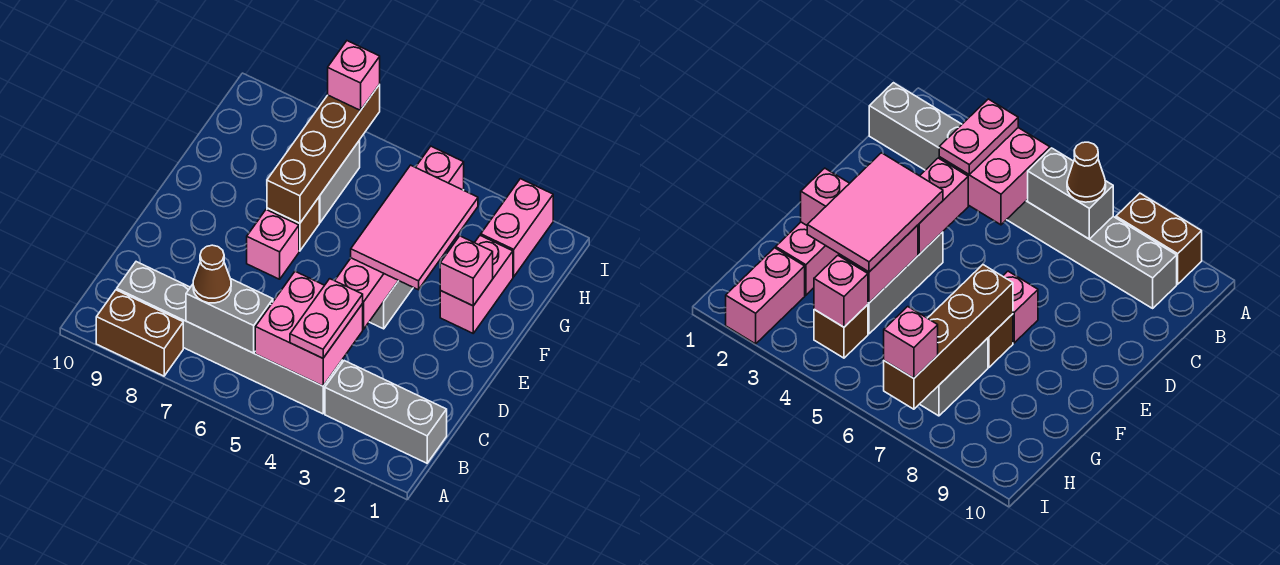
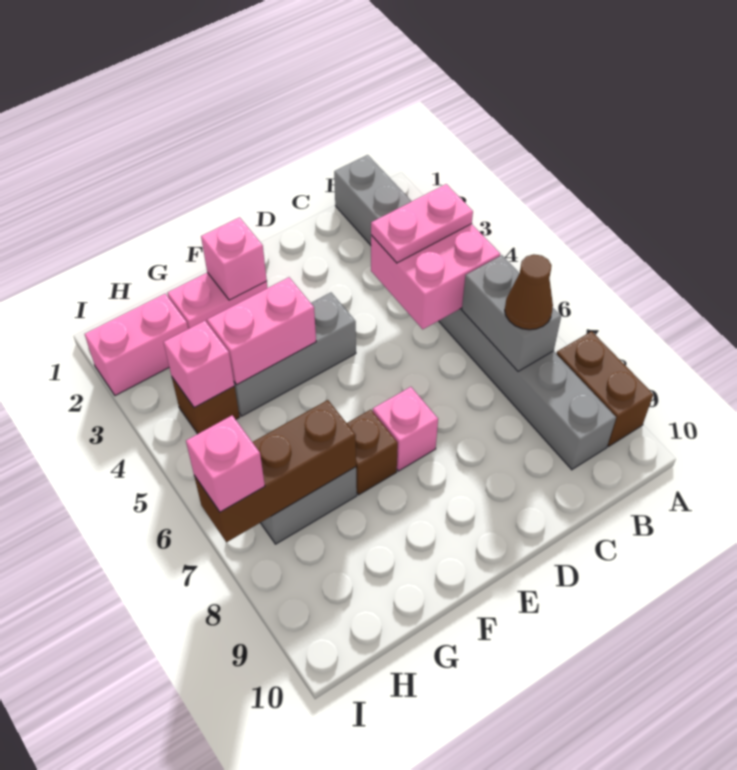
pink 1x2 brick [335,258,398,329] -> none
pink 2x3 tile [351,165,478,290] -> none
brown 1x4 brick [267,84,380,223] -> brown 1x3 brick [194,400,356,542]

